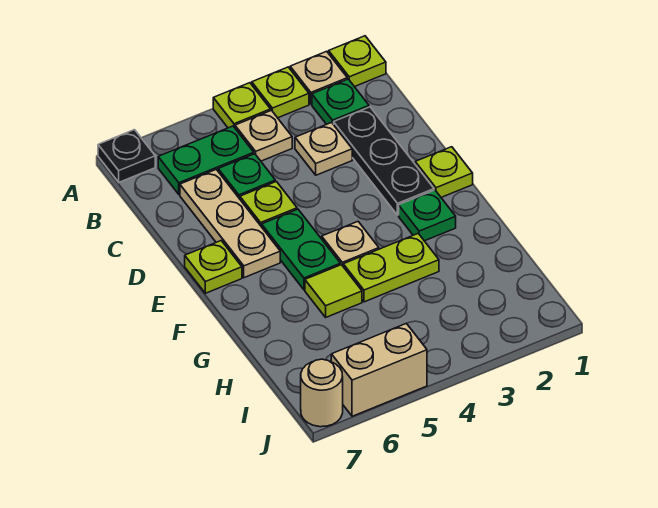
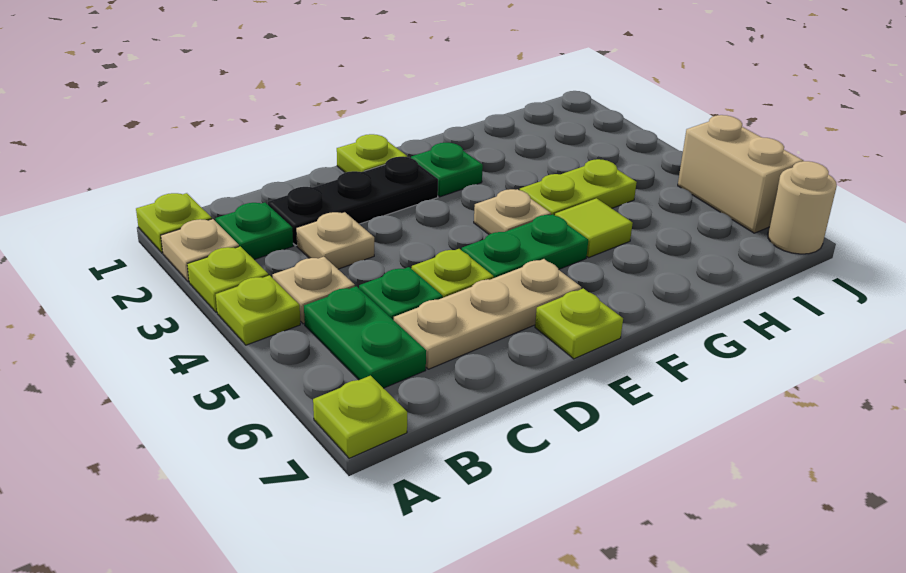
black 1x1 plate [98,130,155,182] -> lime 1x1 plate [313,376,407,458]
lime 1x2 plate [343,234,439,302] -> lime 1x2 plate turned to [520,159,637,215]

